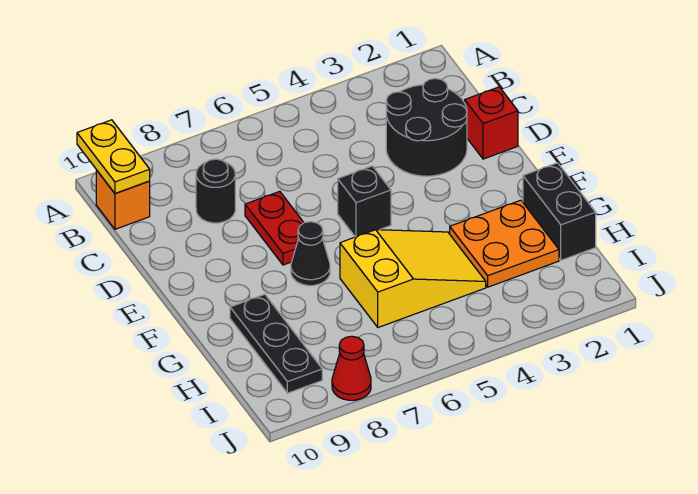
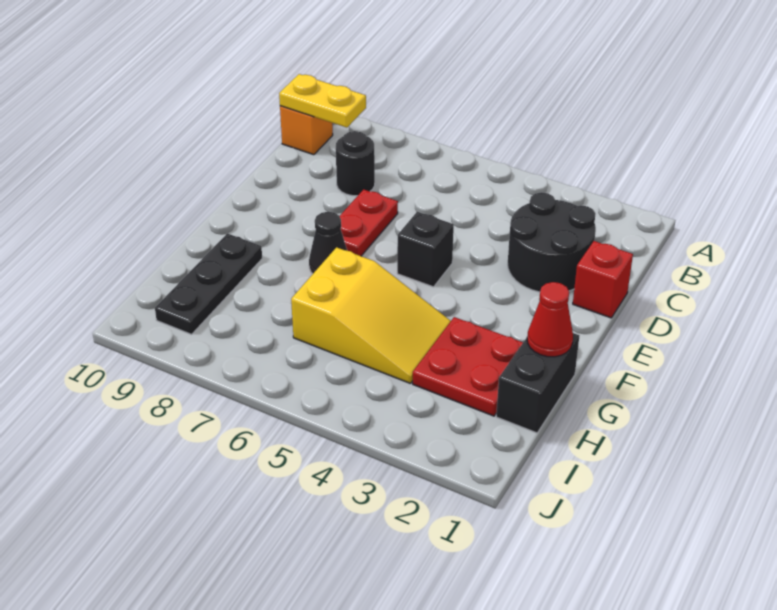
yellow 1x2 plate [77,120,150,194] -> yellow 1x2 plate turned to [279,74,366,128]
orange 2x2 plate [450,200,559,287] -> red 2x2 plate [413,317,523,416]
red 1x1 cone [332,336,371,400] -> red 1x1 cone moved to [527,282,573,357]

